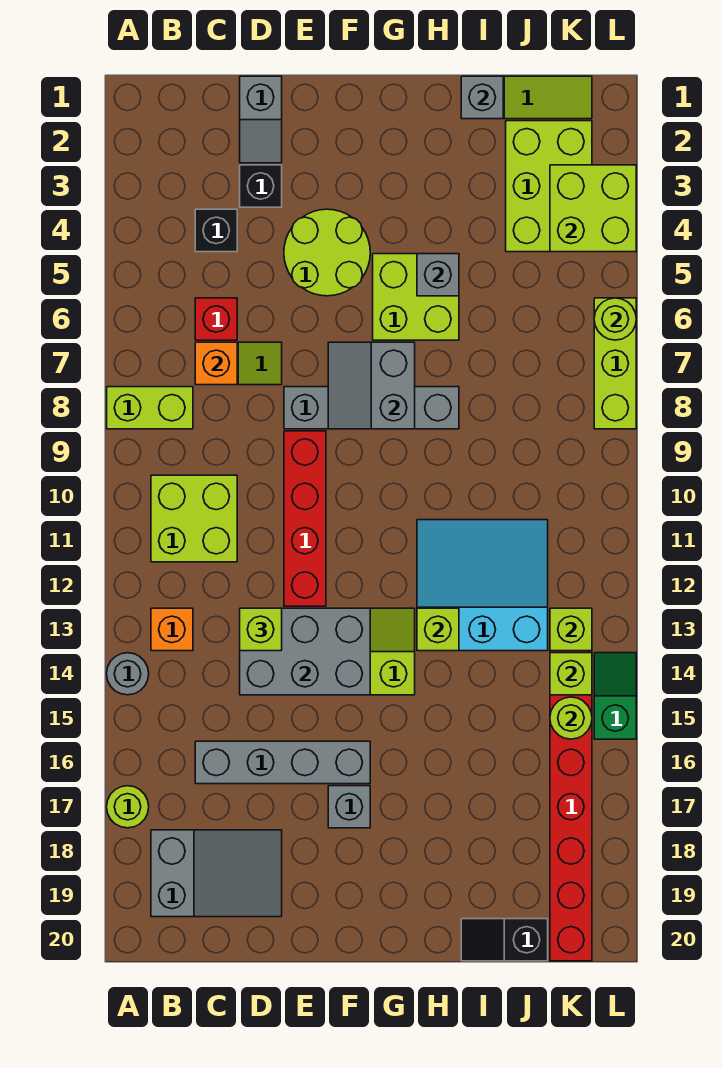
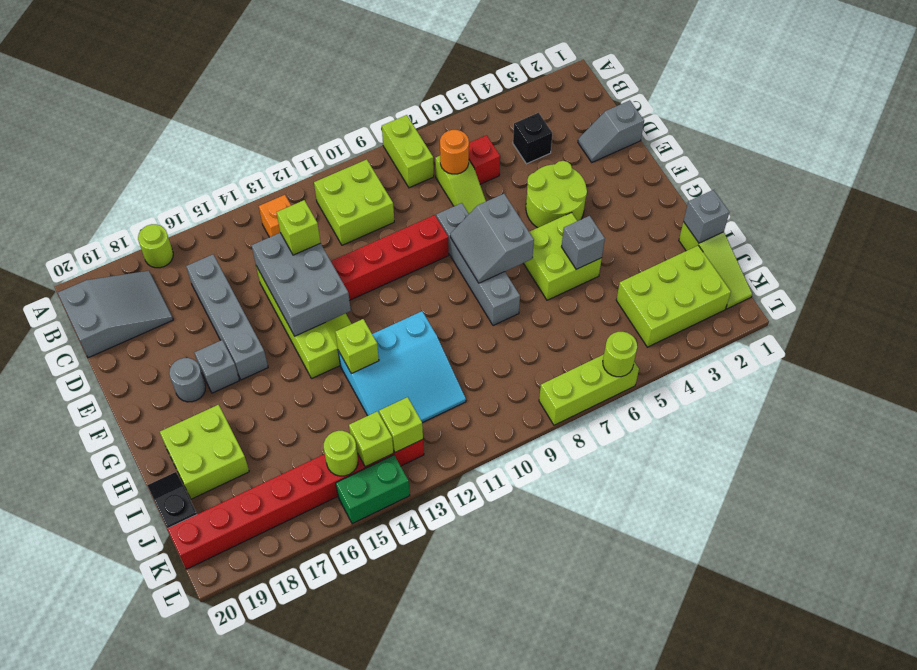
grey 1x1 round brick [107,653,149,695] -> grey 1x1 round brick moved to [169,358,206,402]
grey 2x3 slope [151,830,282,917] -> grey 2x3 slope turned to [58,271,173,358]
orange 1x1 brick [195,342,237,385] -> orange 1x1 round brick [440,130,469,174]
black 1x1 brick [240,165,282,207] -> none
grey 2x2 slope [328,342,415,429] -> grey 2x2 slope turned to [450,194,534,283]
cyan 3x3 slope [417,520,548,651] -> cyan 3x3 slope turned to [338,311,466,423]
lime 2x2 brick [550,165,636,252] -> lime 2x2 brick moved to [160,405,249,499]
green 1x2 slope [594,653,636,739] -> green 1x2 brick [336,455,410,524]

